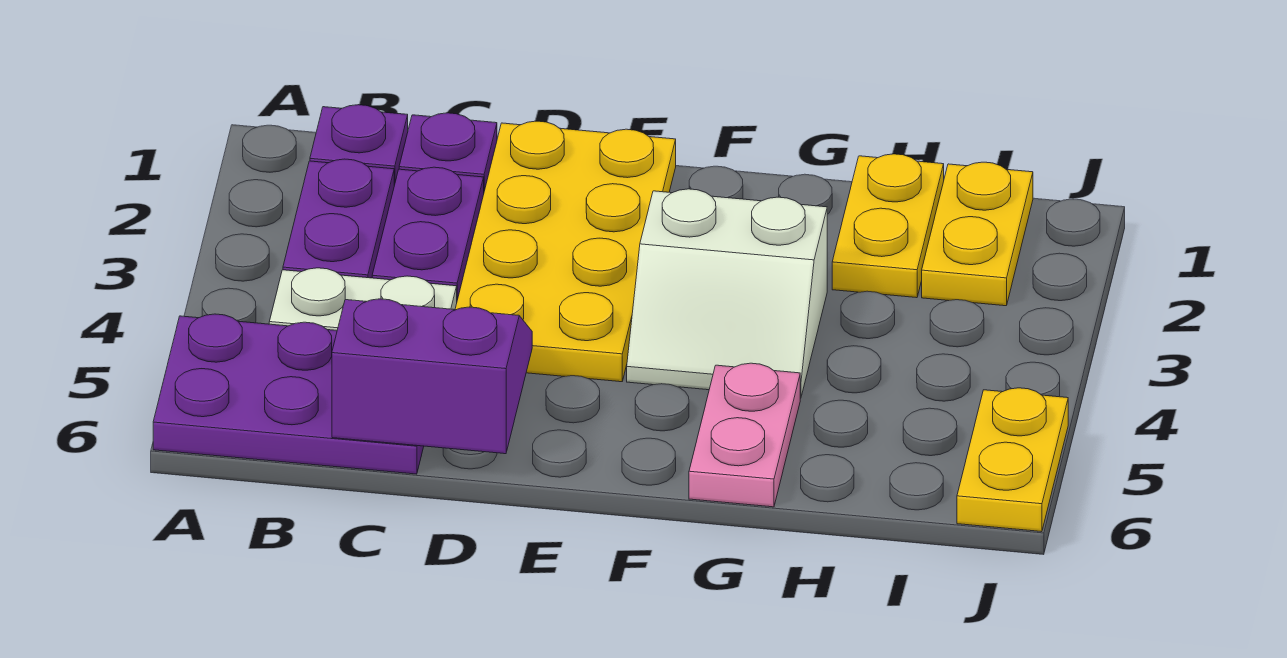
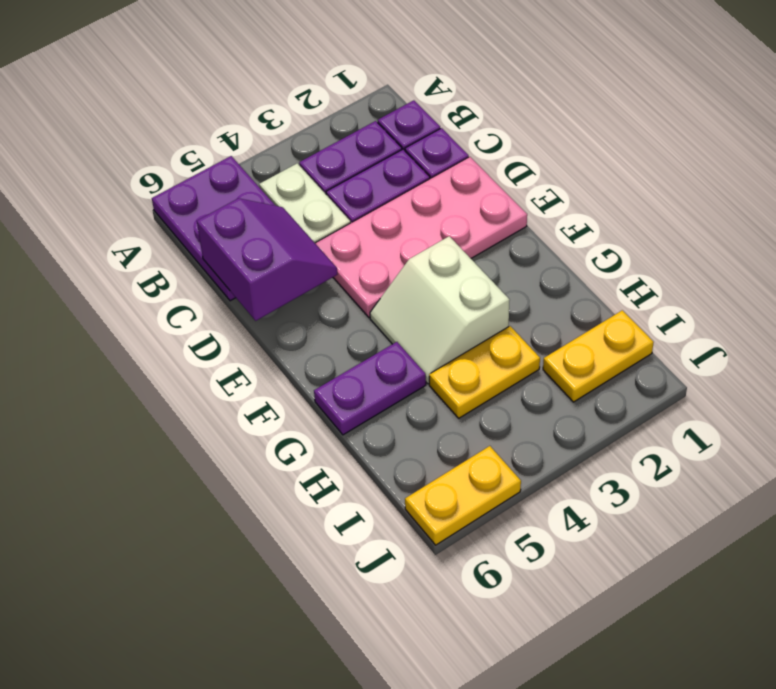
yellow 2x4 plate [455,121,676,382] -> pink 2x4 plate [315,157,527,317]
pink 1x2 plate [689,363,800,507] -> purple 1x2 plate [314,342,426,435]
yellow 1x2 plate [832,154,944,298] -> yellow 1x2 plate moved to [429,326,540,418]

